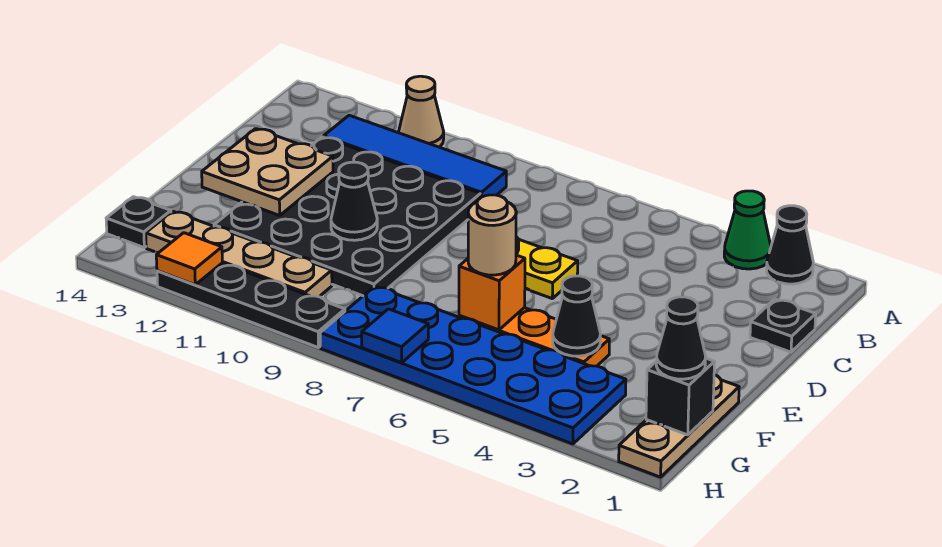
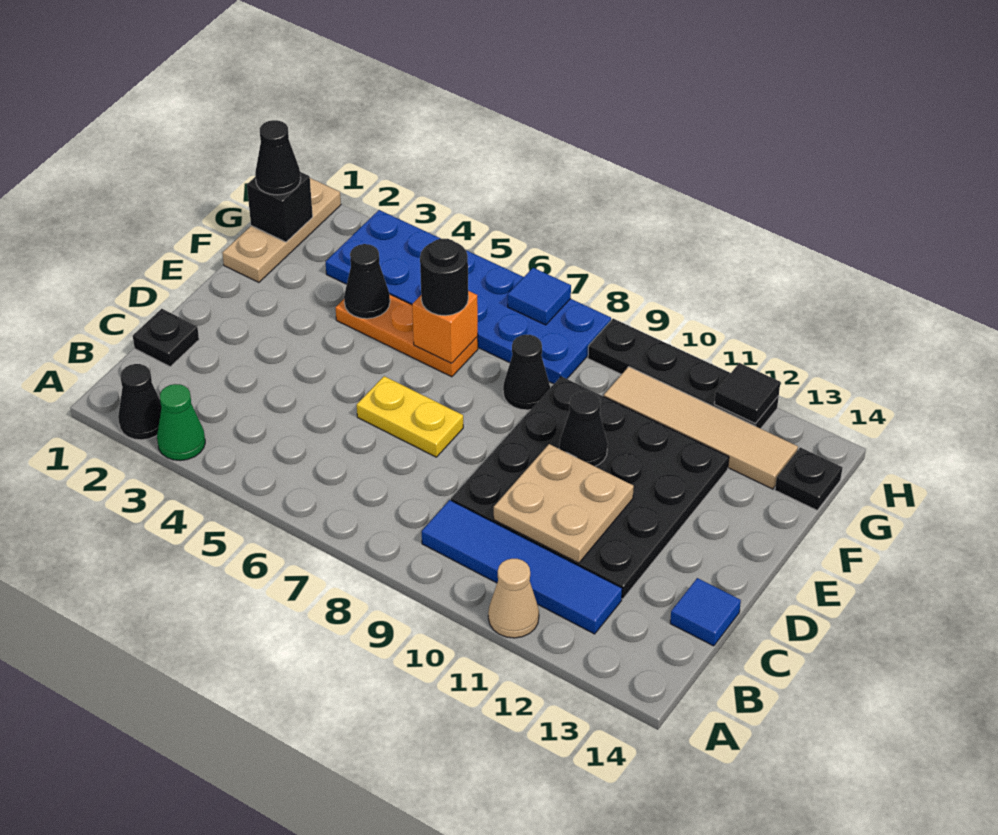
none -> blue 1x1 tile [670,578,741,646]
tan 2x2 plate [202,129,333,215] -> tan 2x2 plate moved to [494,444,634,563]
tan 1x1 round brick [468,195,516,275] -> black 1x1 round brick [420,239,468,316]
none -> black 1x1 cone [503,335,550,410]
tan 1x4 plate [146,211,332,297] -> tan 1x4 tile [604,367,798,489]
orange 1x1 tile [156,233,222,285] -> black 1x1 tile [714,363,780,423]

